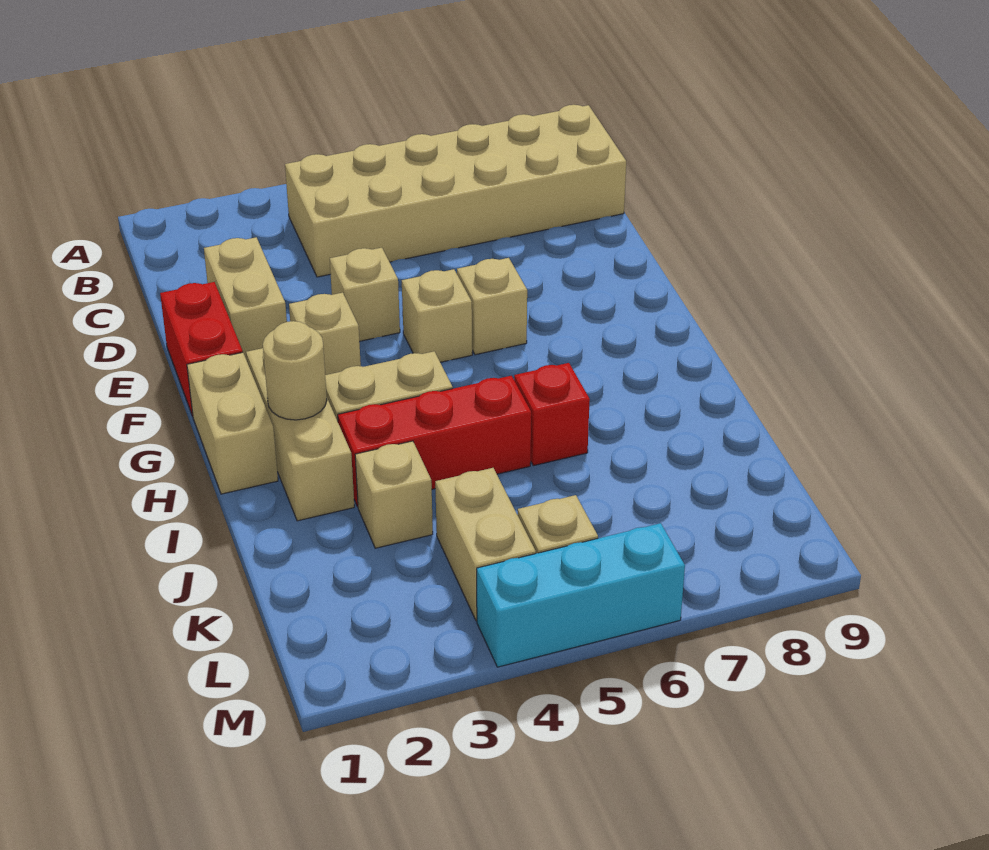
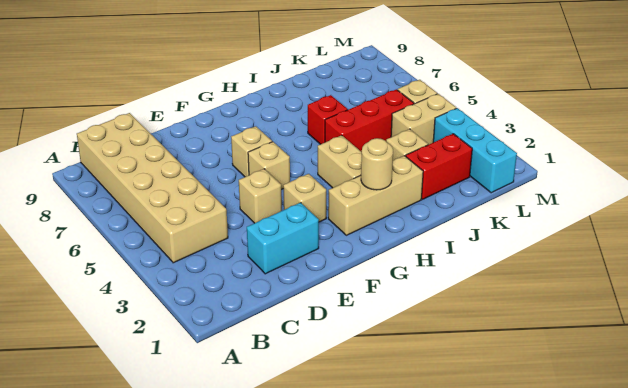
tan 1x2 brick [204,237,287,360] -> cyan 1x2 brick [247,203,319,274]
red 1x2 brick [160,282,243,416] -> red 1x2 brick moved to [406,134,472,199]
tan 1x2 brick [187,352,278,494] -> none
red 1x3 brick [338,376,531,507] -> red 1x3 brick turned to [325,89,414,152]
cyan 1x3 brick [477,523,685,667] -> cyan 1x3 brick moved to [433,108,517,193]

